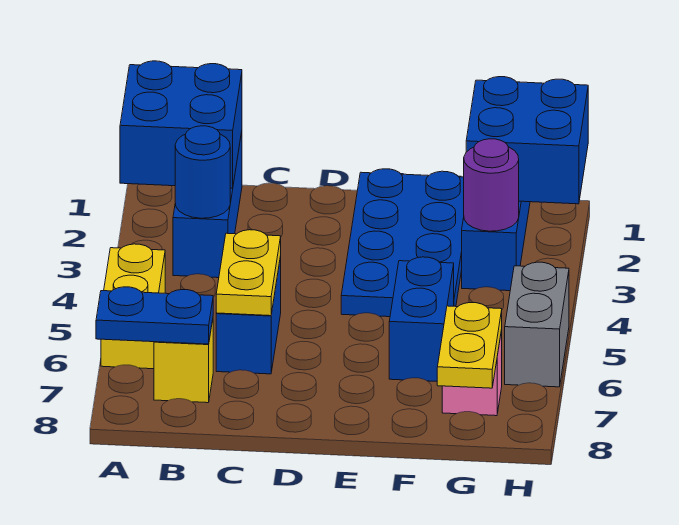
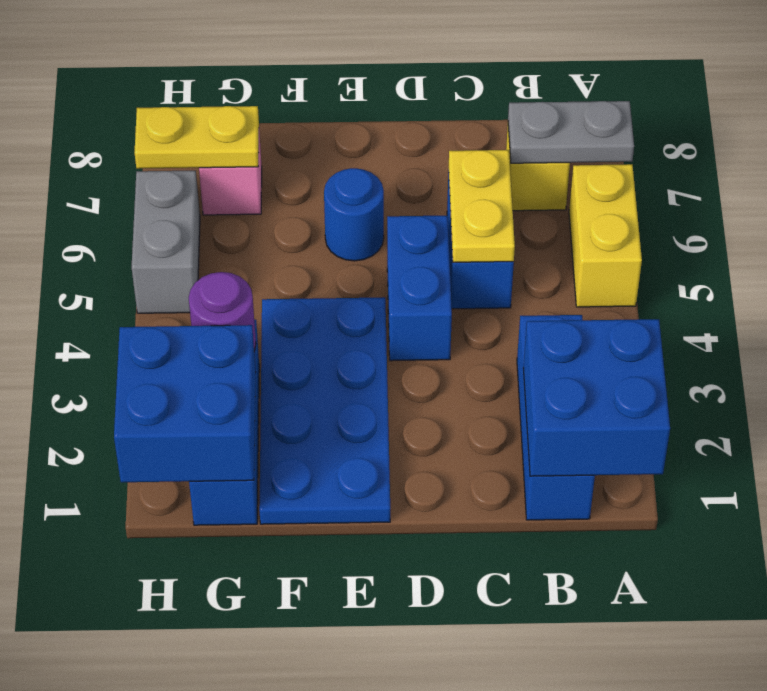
blue 1x2 plate [96,287,213,344] -> grey 1x2 plate [508,101,634,163]
blue 1x1 round brick [175,126,230,218] -> blue 1x1 round brick moved to [324,168,384,261]
blue 1x2 brick [389,257,454,381] -> blue 1x2 brick moved to [387,216,452,361]
yellow 1x2 plate [437,303,502,388] -> yellow 1x2 plate turned to [135,106,259,169]

